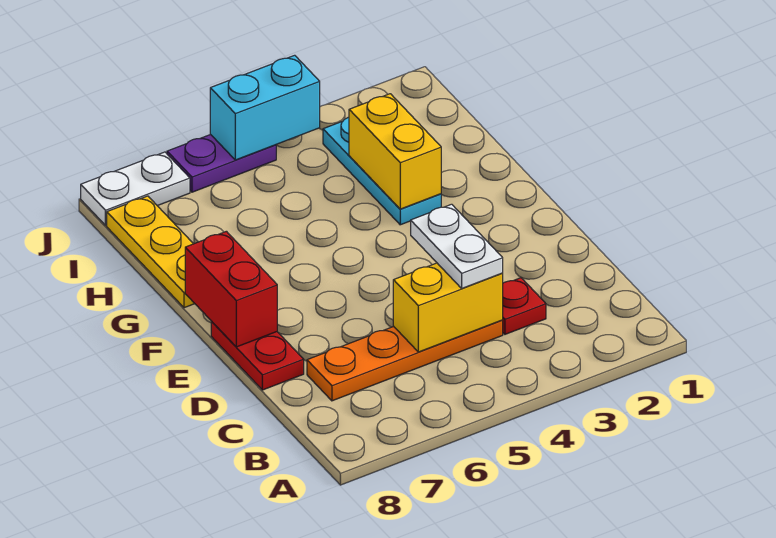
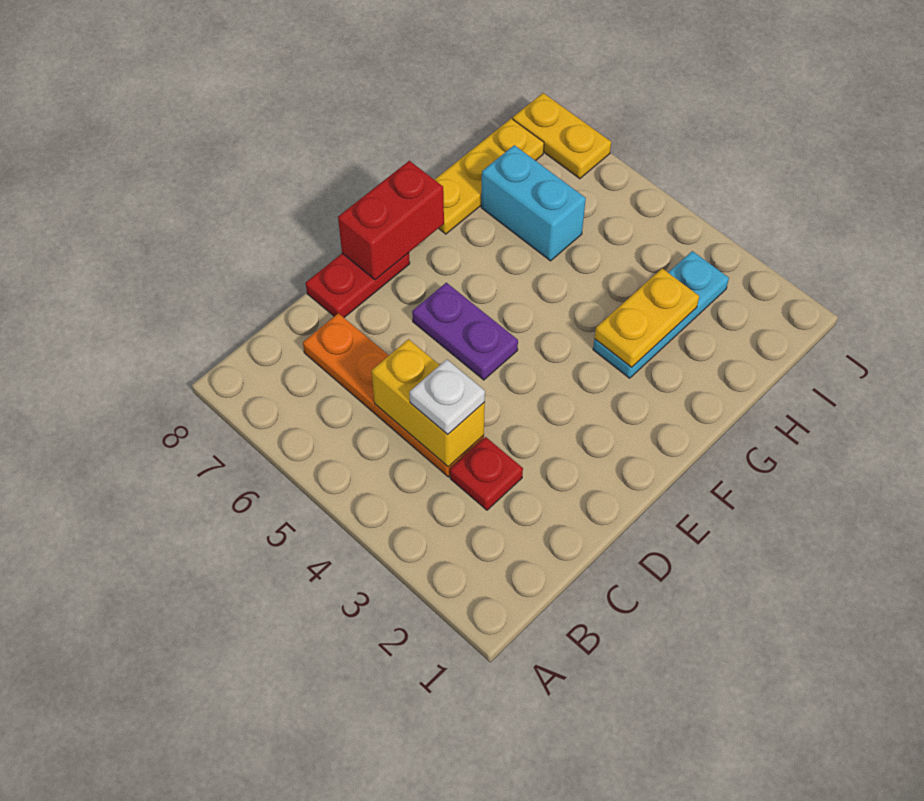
white 1x2 plate [411,204,503,288] -> white 1x1 plate [409,360,485,435]
yellow 1x2 brick [349,94,441,209] -> yellow 1x2 plate [595,268,699,368]
cyan 1x2 brick [210,55,320,160] -> cyan 1x2 brick moved to [481,145,586,261]
purple 1x2 plate [167,134,276,192] -> purple 1x2 plate moved to [412,283,518,380]
white 1x2 plate [81,152,190,225] -> yellow 1x2 plate [513,93,611,179]

